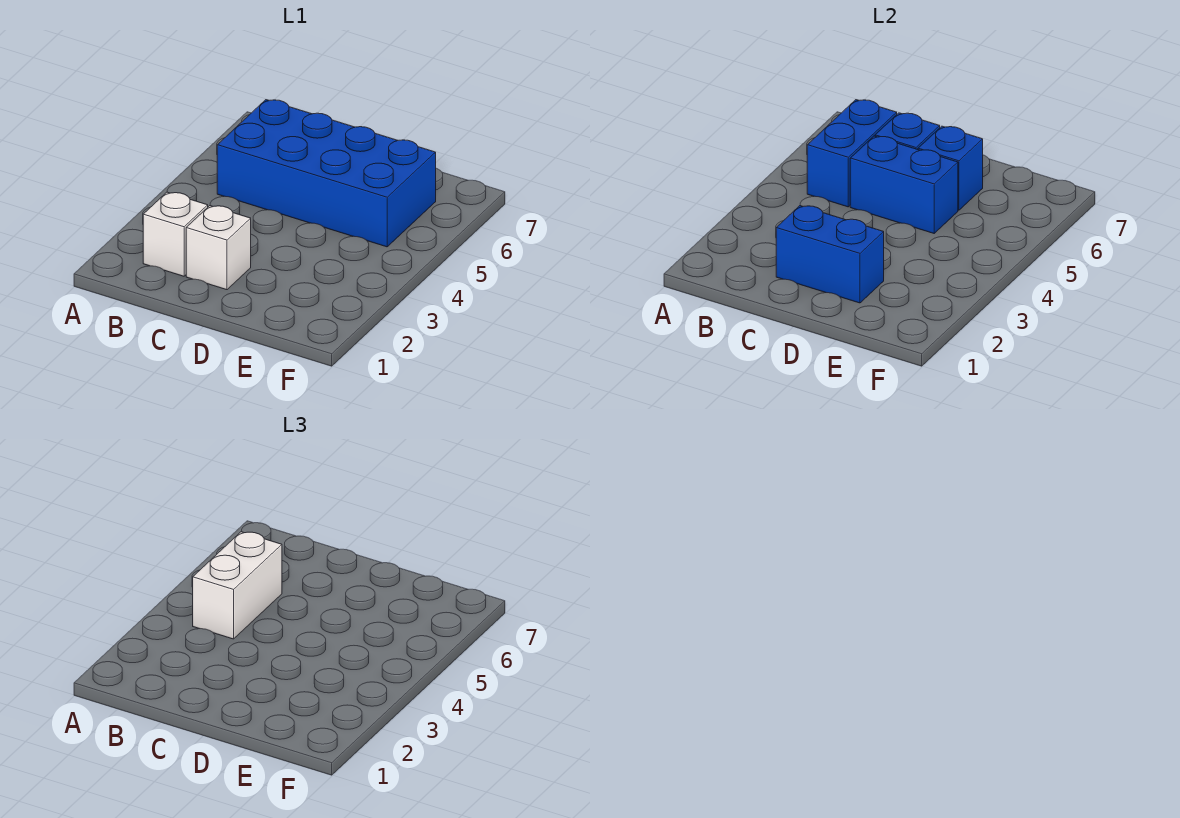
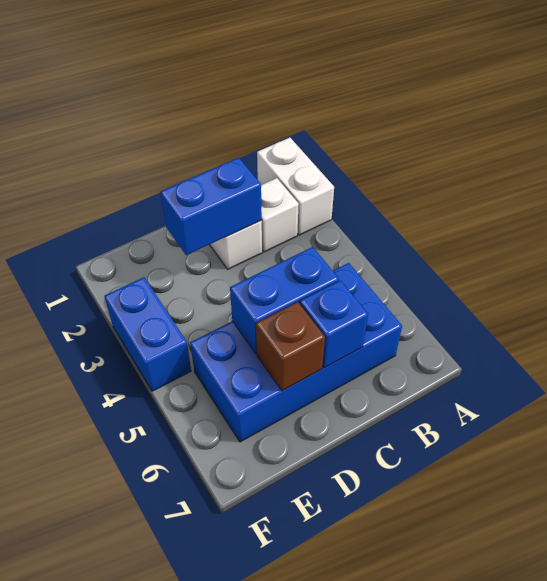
white 1x2 brick [193,532,282,639] -> white 1x2 brick moved to [257,138,334,235]
blue 1x2 brick [807,100,897,207] -> blue 1x2 brick moved to [105,277,191,391]
blue 1x1 brick [918,126,983,210] -> brown 1x1 brick [256,302,325,391]

